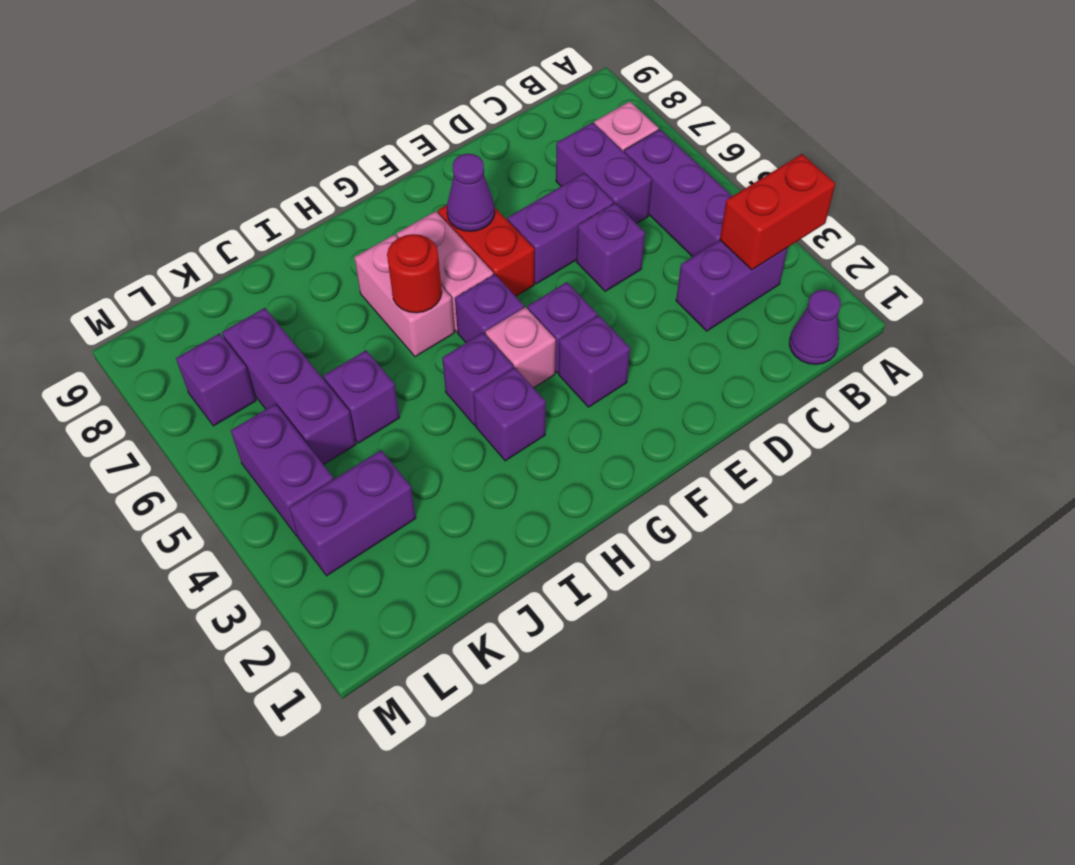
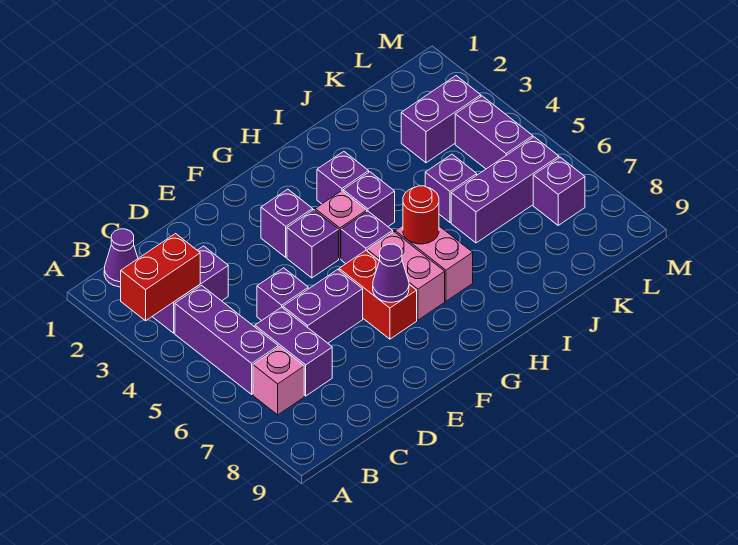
purple 1x3 brick [222,308,356,465] -> purple 1x3 brick turned to [451,137,559,243]

